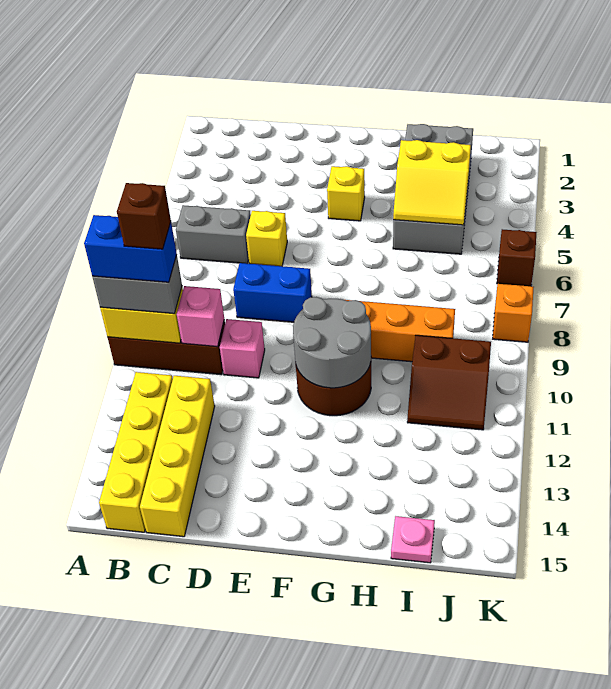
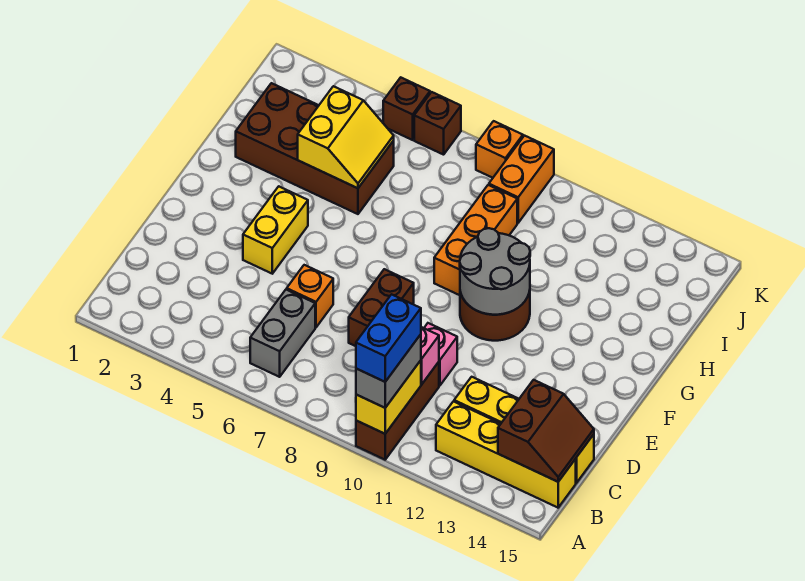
brown 1x1 brick [117,183,171,249] -> brown 1x1 brick moved to [383,77,430,140]
yellow 1x1 brick [246,211,287,266] -> orange 1x1 brick [287,265,333,327]
blue 1x2 brick [233,263,312,322] -> brown 1x2 brick [349,269,414,346]
yellow 1x1 brick [327,166,365,221] -> yellow 1x2 brick [243,186,308,274]
grey 2x4 brick [393,124,473,254] -> brown 2x4 brick [236,83,394,214]
brown 2x2 slope [407,335,491,430] -> brown 2x2 slope moved to [498,380,594,482]
pink 1x1 plate [391,516,435,563] -> none
none -> orange 1x2 brick [489,136,554,223]

